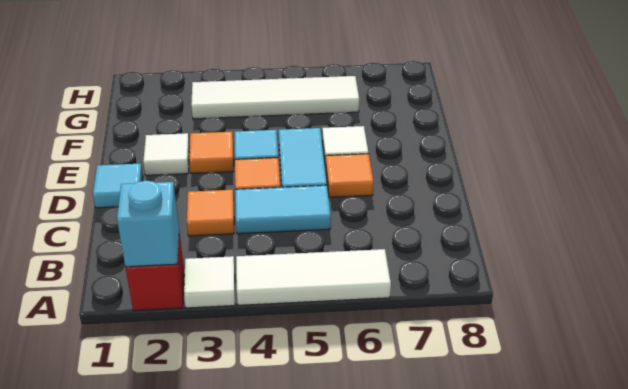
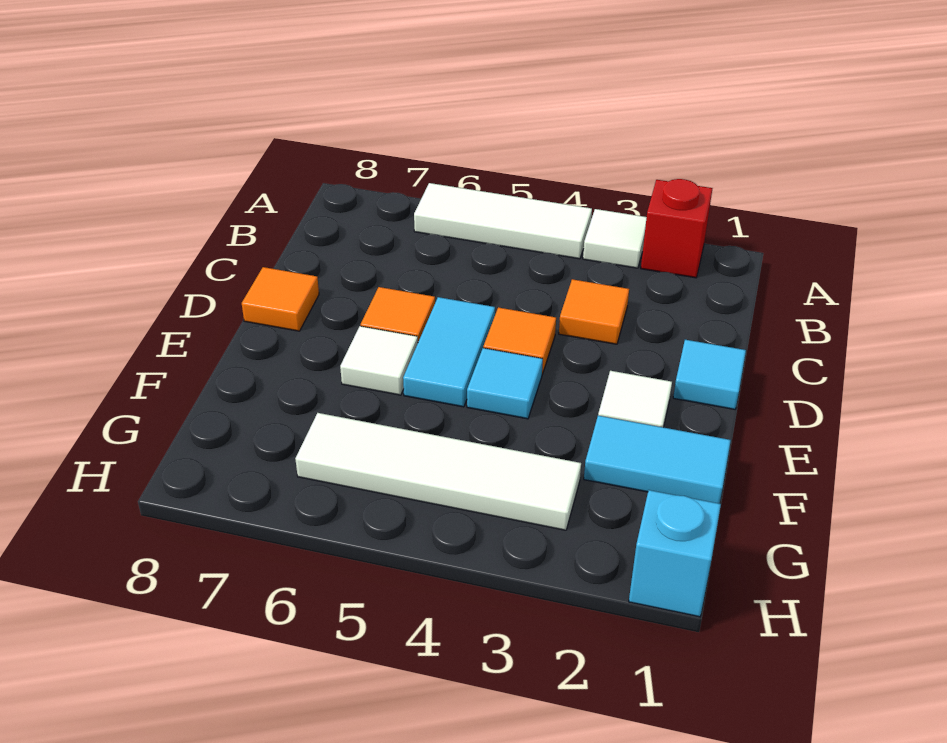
cyan 1x1 brick [117,180,179,267] -> cyan 1x1 brick moved to [629,490,721,617]
cyan 1x2 tile [235,185,331,234] -> cyan 1x2 tile moved to [584,416,731,504]
orange 1x1 tile [189,132,234,173] -> orange 1x1 tile moved to [242,267,319,331]

